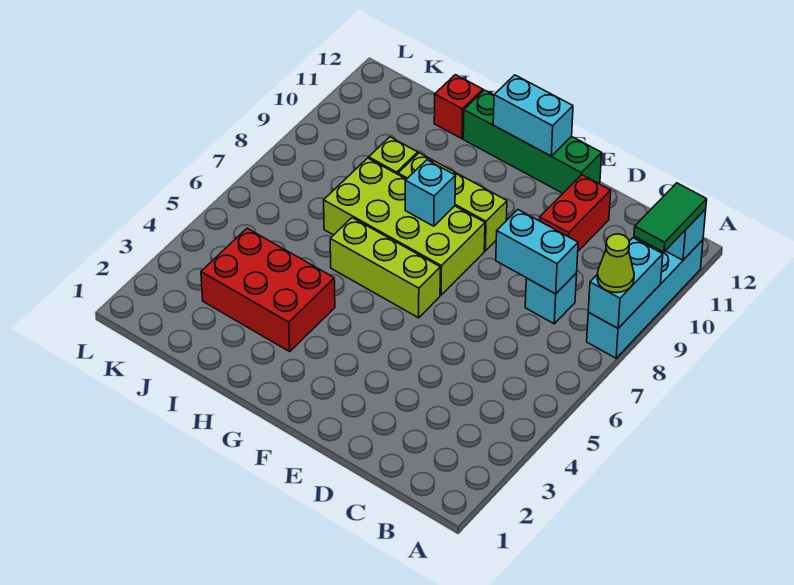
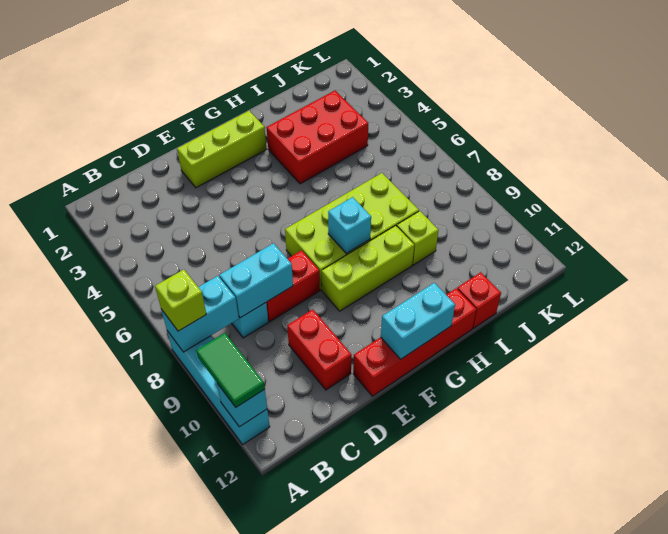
cyan 1x2 brick [588,238,663,328] -> cyan 1x2 brick turned to [161,276,239,352]
lime 1x1 cone [597,234,634,293] -> lime 1x1 brick [155,270,206,331]
none -> red 1x2 brick [266,250,320,321]
green 1x4 brick [463,90,602,193] -> red 1x4 brick [353,288,476,396]
lime 1x3 brick [330,218,440,318] -> lime 1x3 brick moved to [177,111,266,188]

